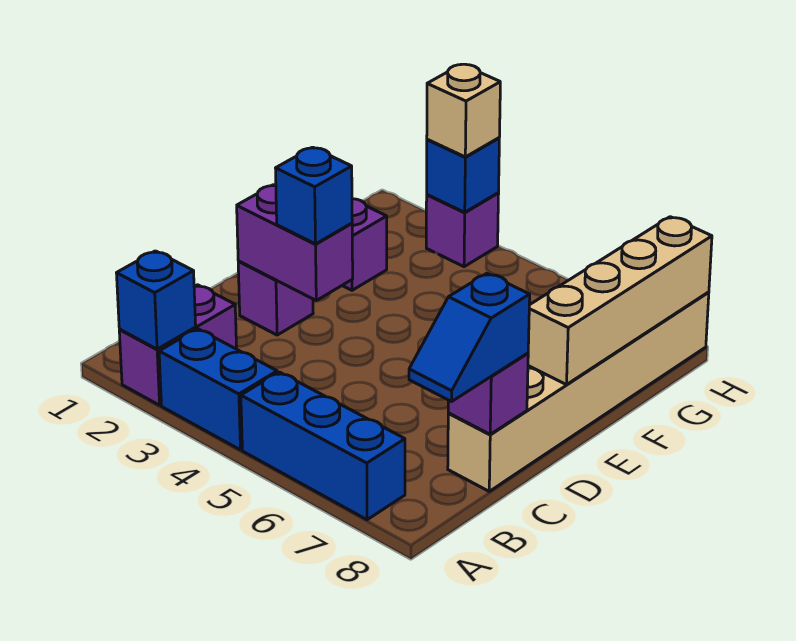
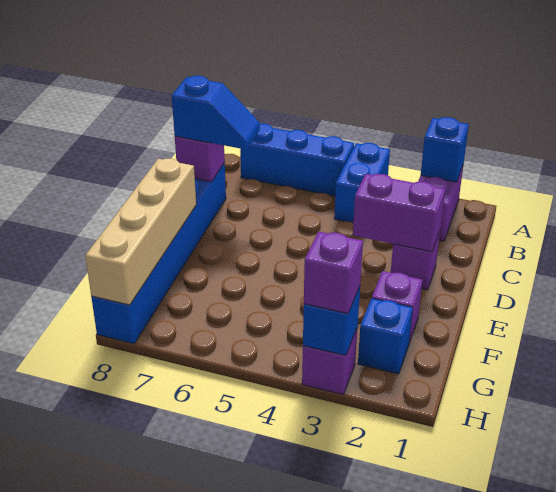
blue 1x2 brick [159,329,277,450] -> blue 1x2 brick turned to [334,143,390,223]
blue 1x2 slope [409,273,530,402] -> blue 1x2 slope turned to [172,76,260,150]
tan 1x6 brick [448,292,709,491] -> blue 1x6 brick [91,163,226,344]
blue 1x1 brick [276,147,352,244] -> blue 1x1 brick moved to [358,298,413,374]
tan 1x1 brick [427,64,500,157] -> purple 1x1 brick [304,232,363,313]

